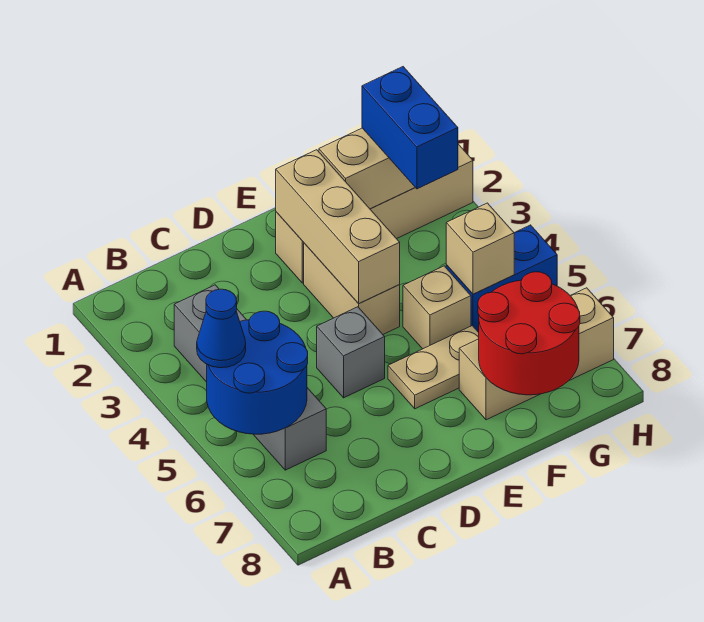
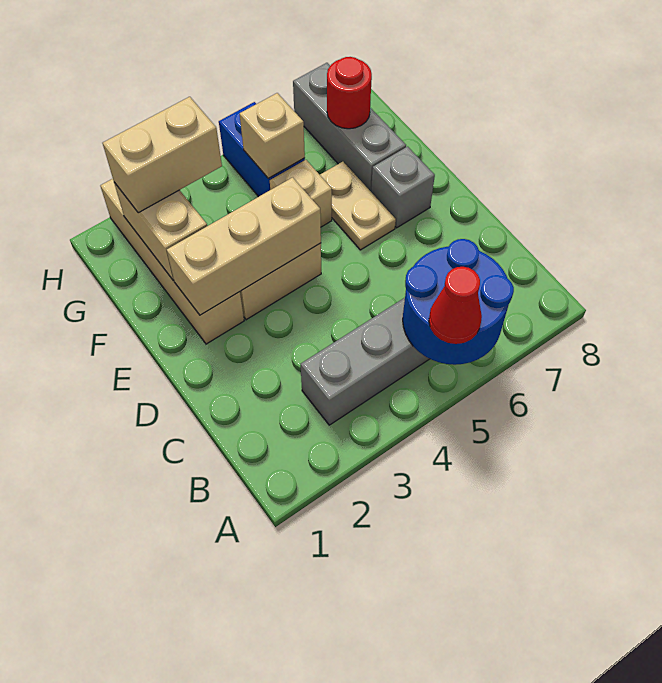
blue 1x1 cone [197,289,246,368] -> red 1x1 cone [429,267,482,344]
grey 1x1 brick [317,307,385,398] -> grey 1x1 brick moved to [371,147,435,228]
tan 1x3 brick [459,288,614,420] -> grey 1x3 brick [293,63,406,191]
red 2x2 round brick [478,272,580,395] -> red 1x1 round brick [327,57,372,129]
blue 1x2 brick [362,67,458,189] -> tan 1x2 brick [103,97,222,213]

